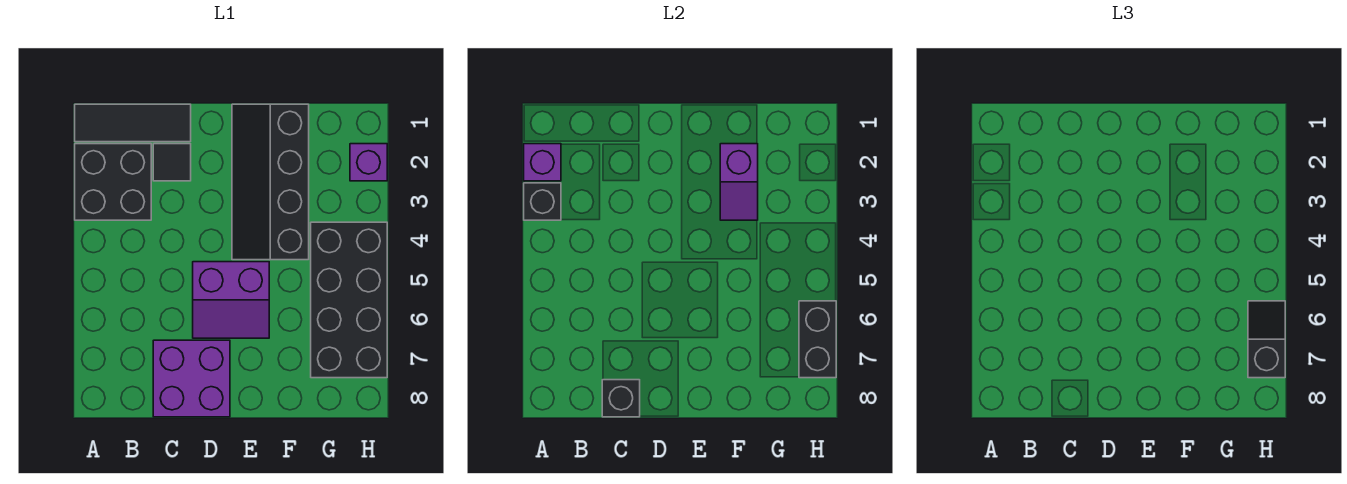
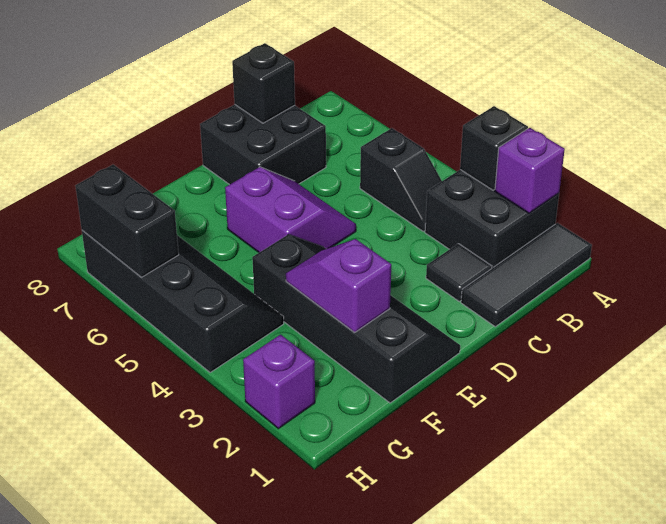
purple 2x2 brick [153,340,230,417] -> black 2x2 brick [200,105,326,185]
purple 2x2 slope [193,262,269,338] -> purple 2x2 slope turned to [225,167,356,252]
black 2x4 brick [311,222,387,378] -> black 2x4 slope [82,230,284,373]
black 1x2 slope [1248,301,1285,378] -> black 1x2 slope moved to [360,128,442,231]

